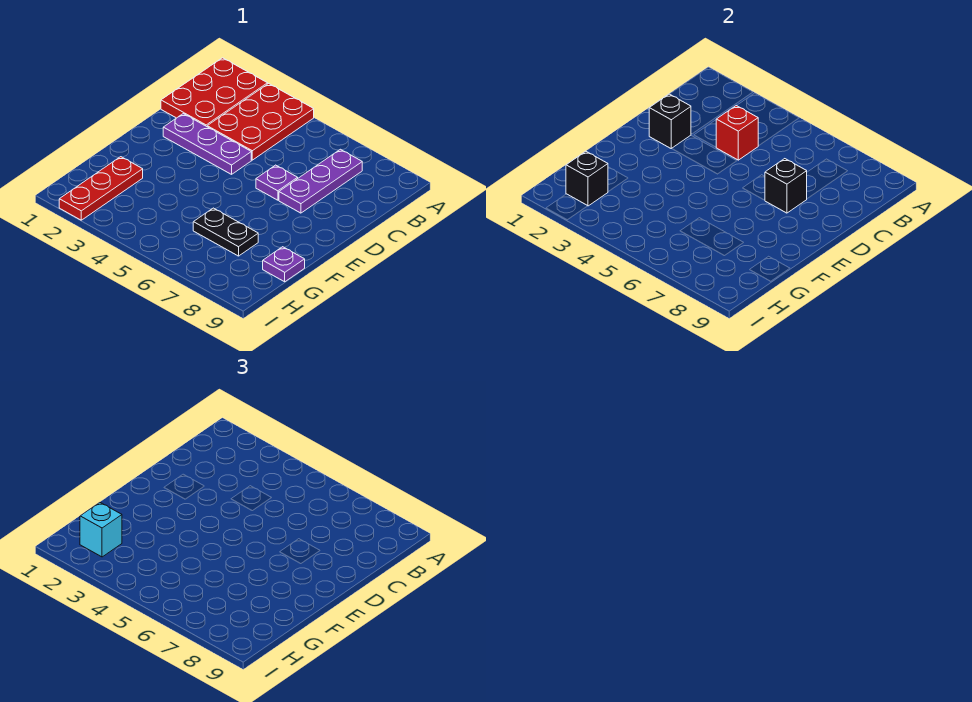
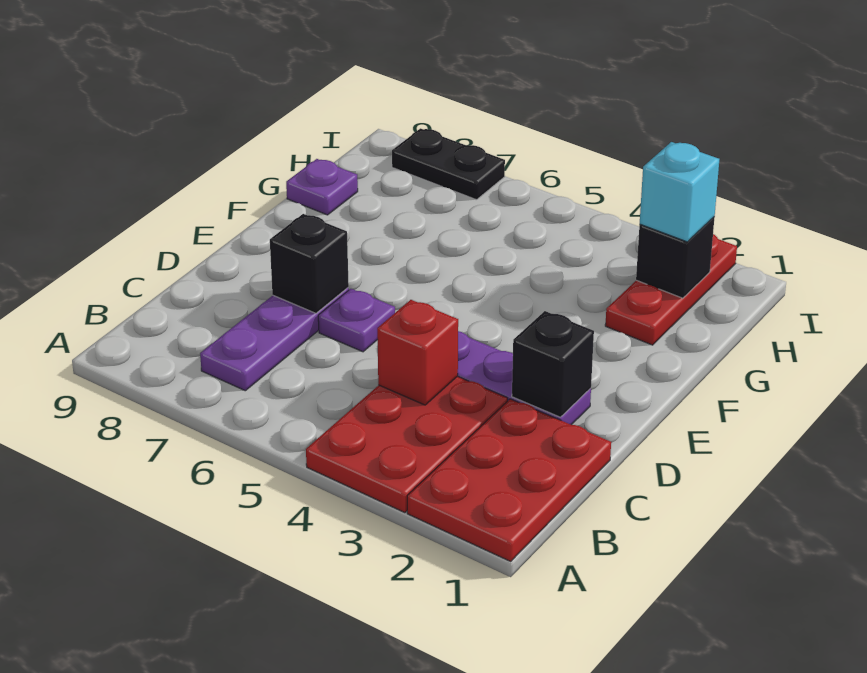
black 1x2 plate [193,208,258,256] -> black 1x2 plate moved to [392,128,505,200]

